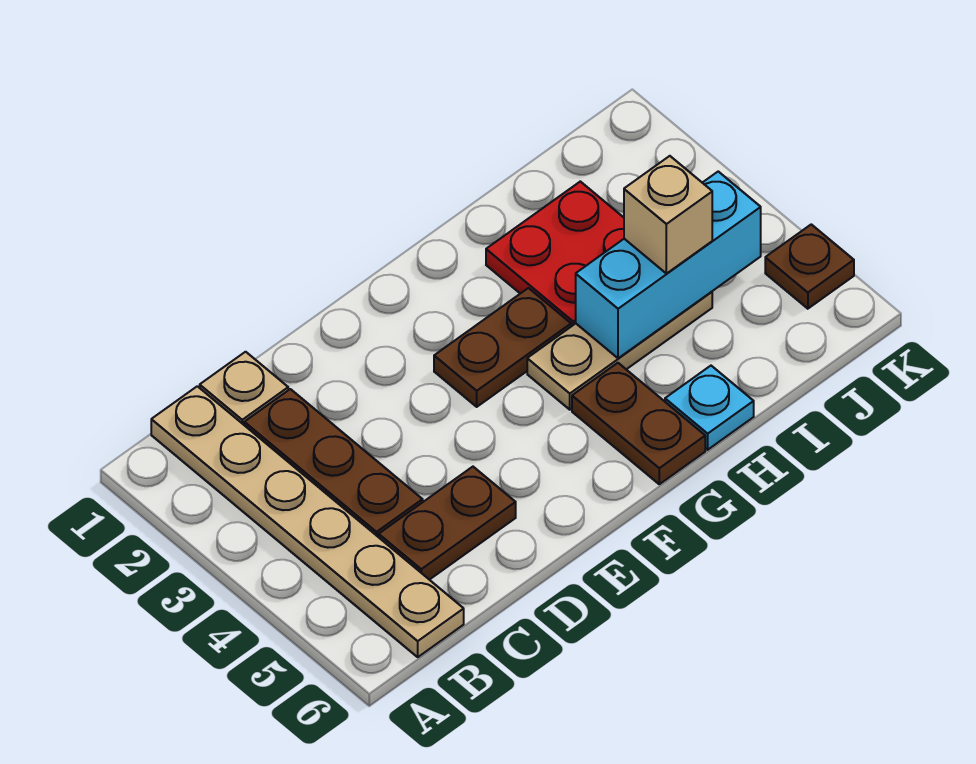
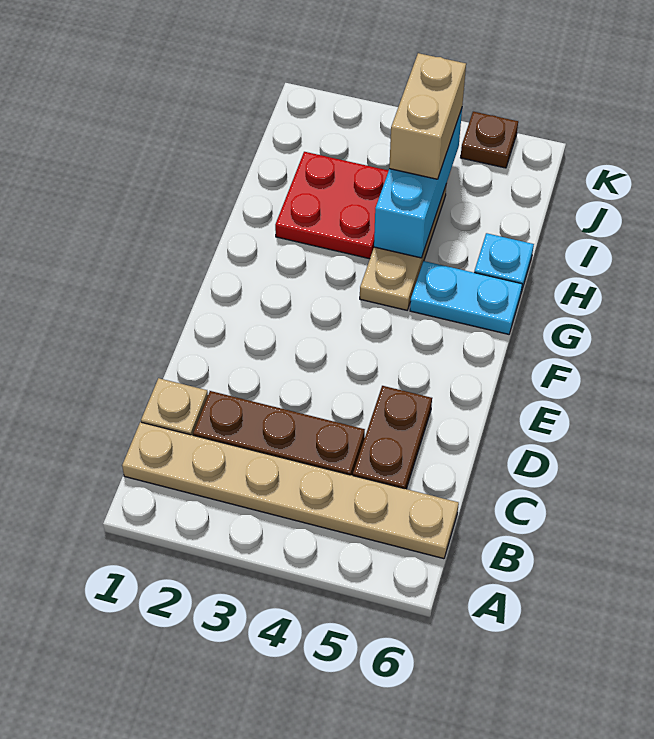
brown 1x2 plate [434,288,571,407] -> none
brown 1x2 plate [572,363,705,484] -> cyan 1x2 plate [410,261,522,334]
tan 1x1 brick [624,156,712,274] -> tan 1x2 brick [389,53,466,179]

